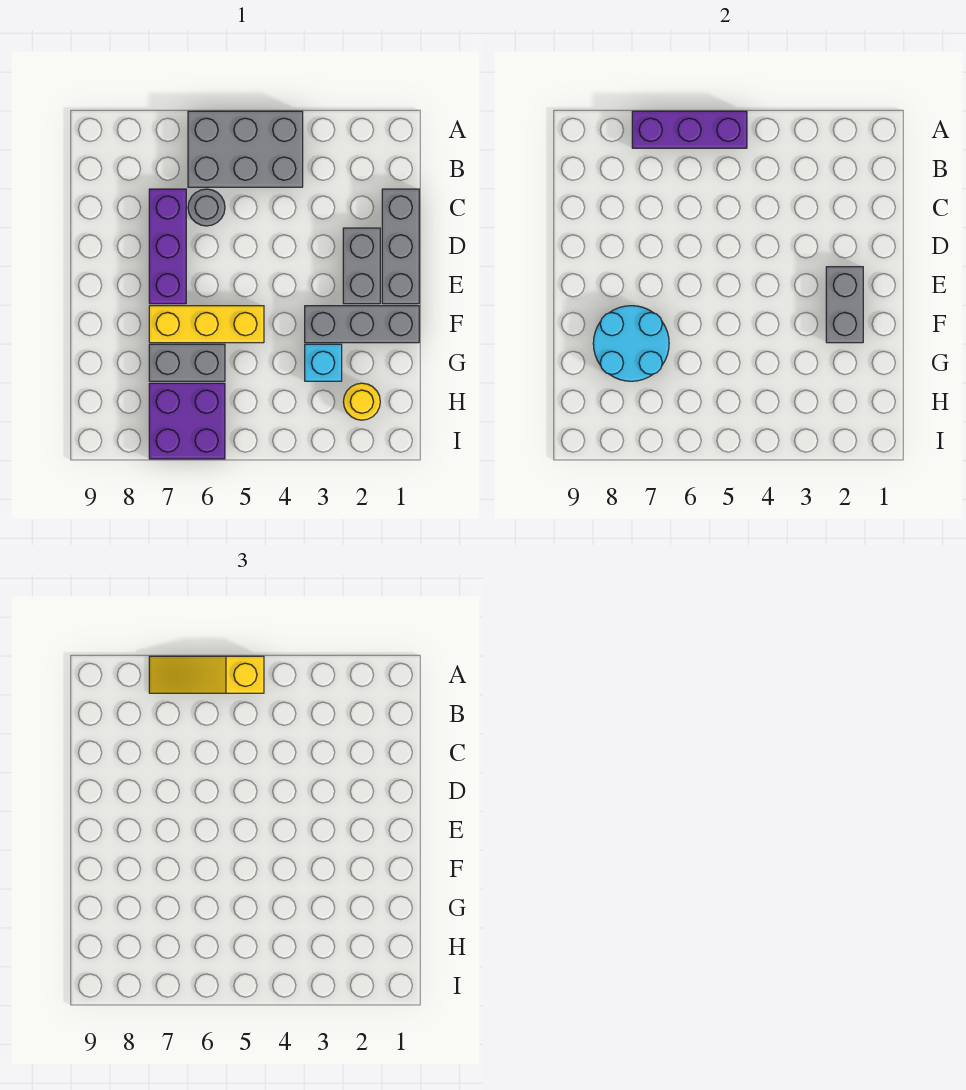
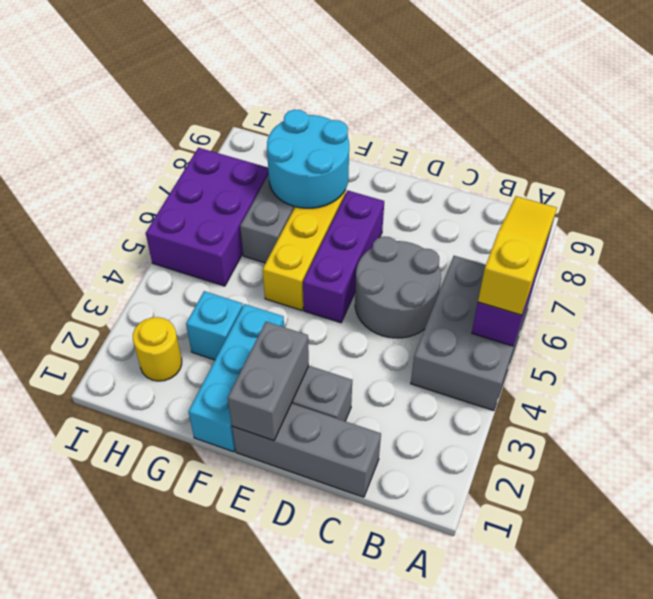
grey 1x1 round brick [188,189,225,226] -> grey 2x2 round brick [355,236,441,338]
purple 1x3 brick [149,189,186,304] -> purple 1x3 brick turned to [303,191,384,323]
grey 1x2 brick [826,267,863,343] -> grey 1x2 brick turned to [228,322,309,441]
grey 1x3 brick [305,306,419,343] -> cyan 1x3 brick [188,304,284,452]
purple 2x2 brick [149,383,225,459] -> purple 2x3 brick [146,148,269,286]

